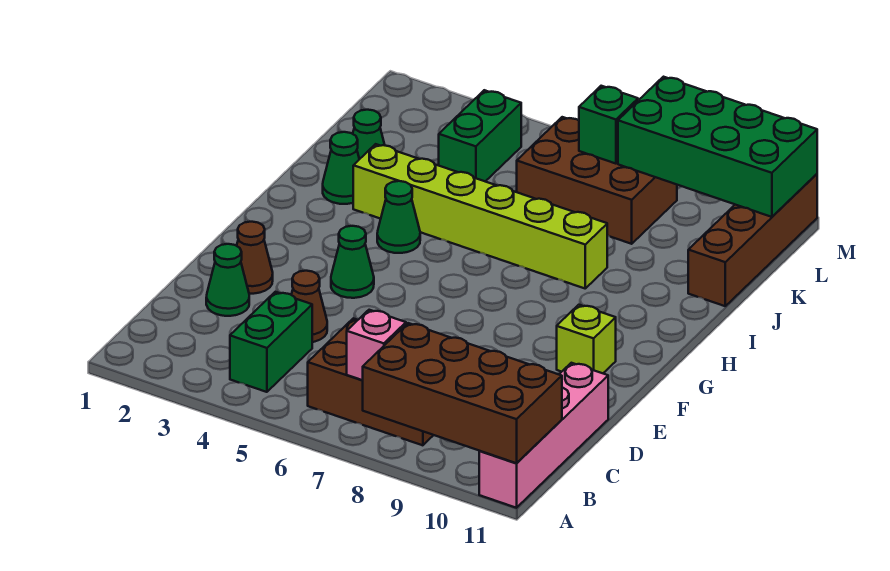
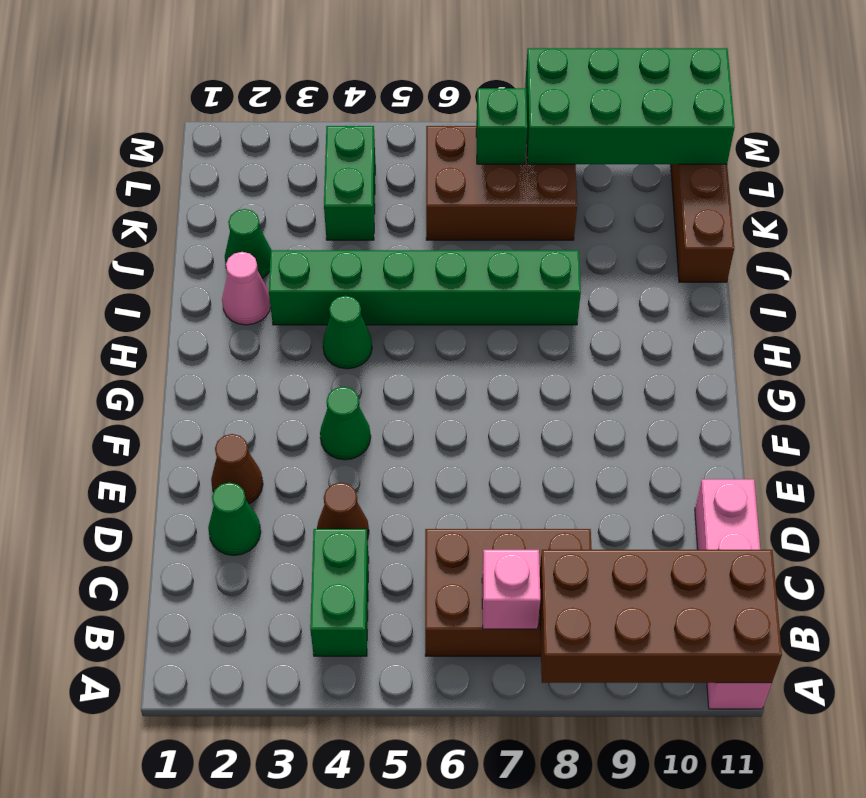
lime 1x1 brick [557,305,616,373] -> none
green 1x1 cone [323,132,359,204] -> pink 1x1 cone [222,252,271,325]
lime 1x6 brick [353,144,607,288] -> green 1x6 brick [269,250,581,325]

